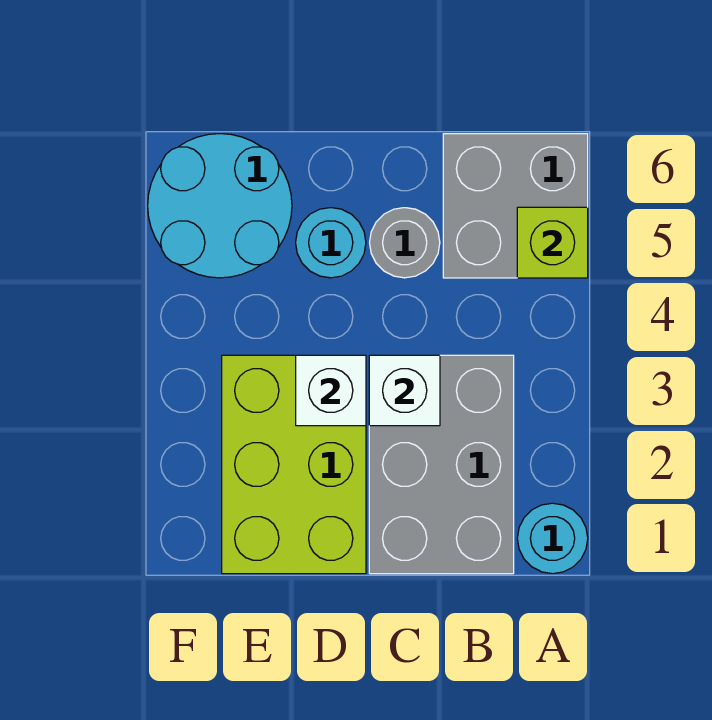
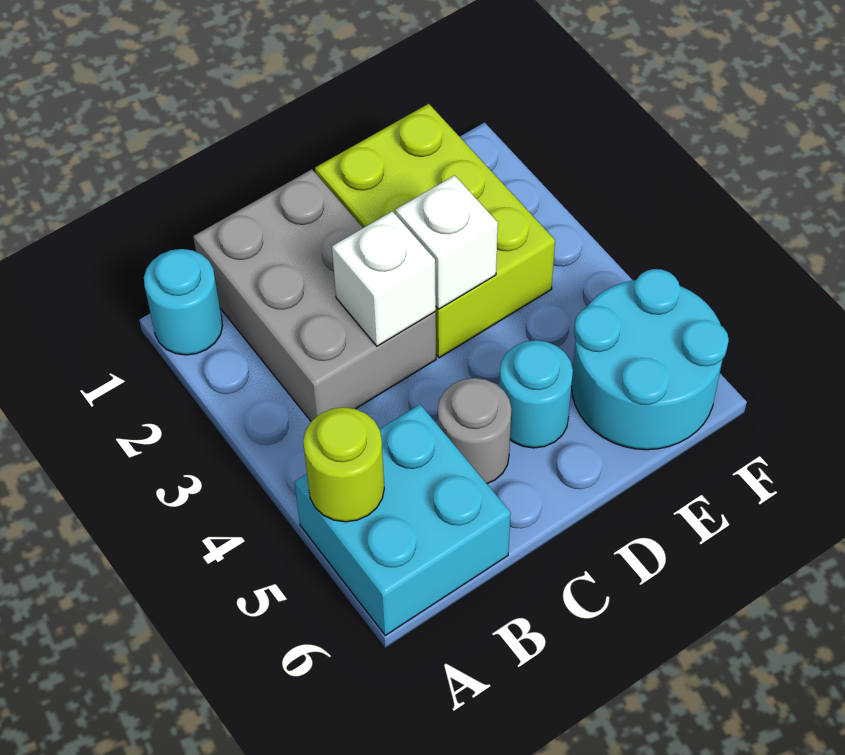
grey 2x2 brick [443,134,588,278] -> cyan 2x2 brick [294,404,511,635]
lime 1x1 brick [517,207,588,278] -> lime 1x1 round brick [303,407,384,522]

